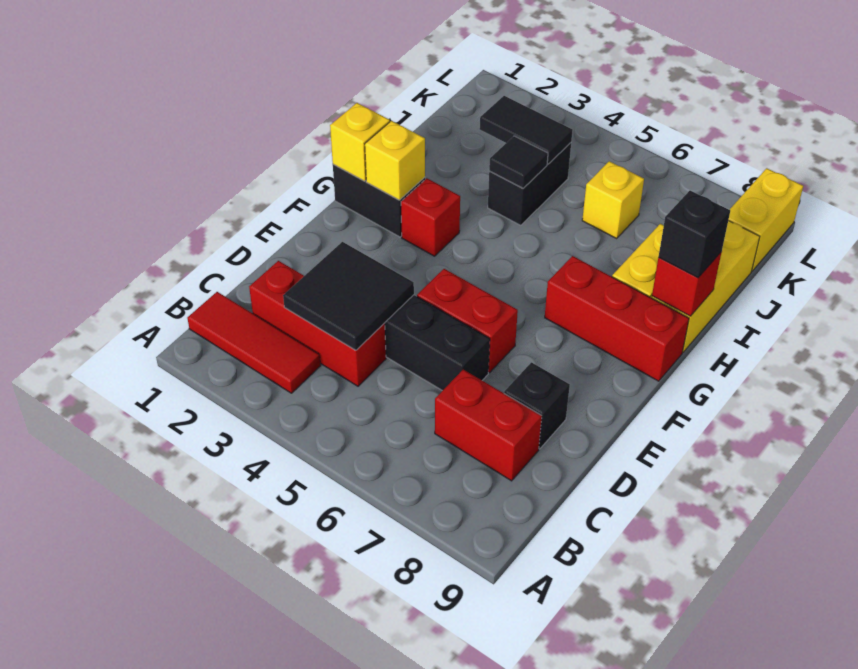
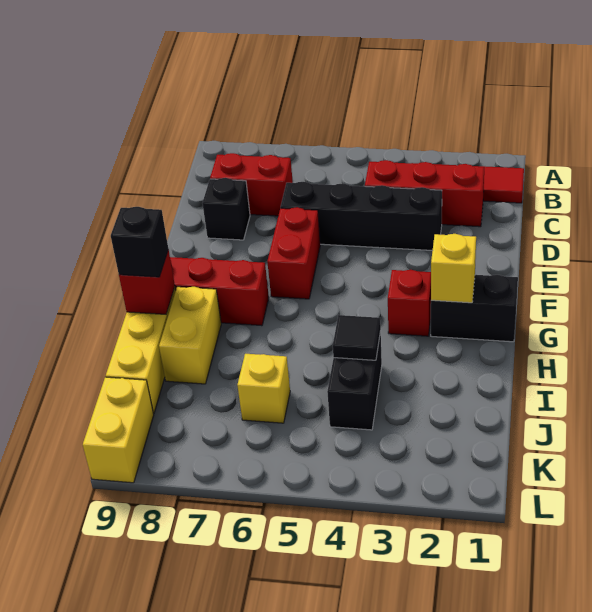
black 2x2 tile [283,242,414,350] -> none
red 1x2 brick [417,269,518,373] -> red 1x2 brick turned to [267,207,320,299]
yellow 1x1 brick [330,103,390,181] -> none
black 1x2 tile [480,96,573,164] -> none

